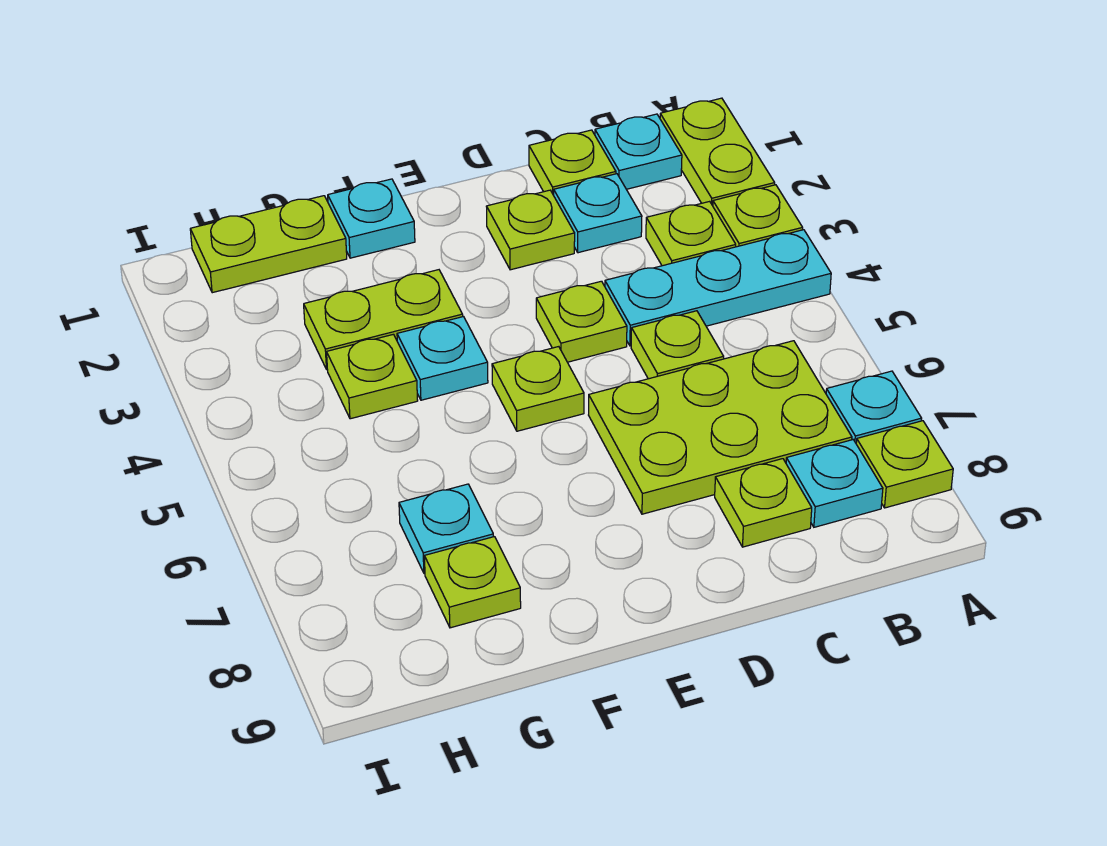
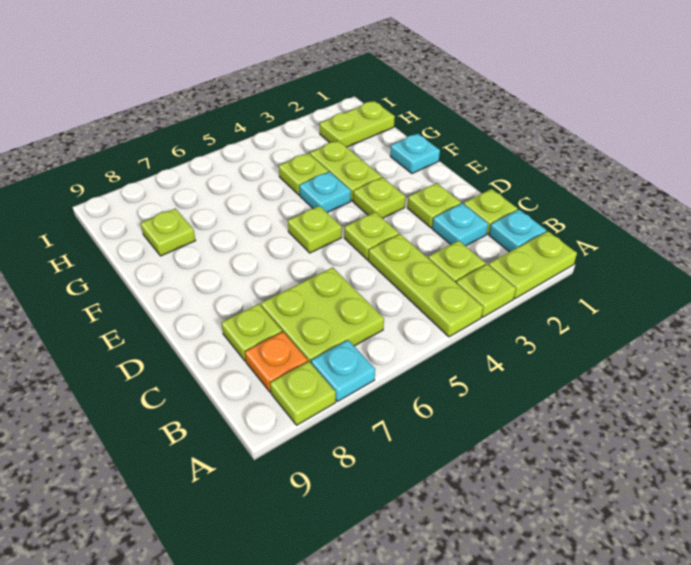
cyan 1x3 plate [605,230,831,346] -> lime 1x3 plate [369,234,483,337]
lime 2x3 plate [589,341,852,514] -> lime 2x2 plate [261,267,384,363]
cyan 1x1 plate [786,440,883,527] -> orange 1x1 plate [245,332,308,392]
lime 1x1 plate [631,311,724,379] -> lime 1x1 plate moved to [353,177,406,218]
lime 1x2 plate [190,196,347,293] -> lime 1x2 plate turned to [320,101,395,147]
cyan 1x1 plate [399,484,494,573] -> none

